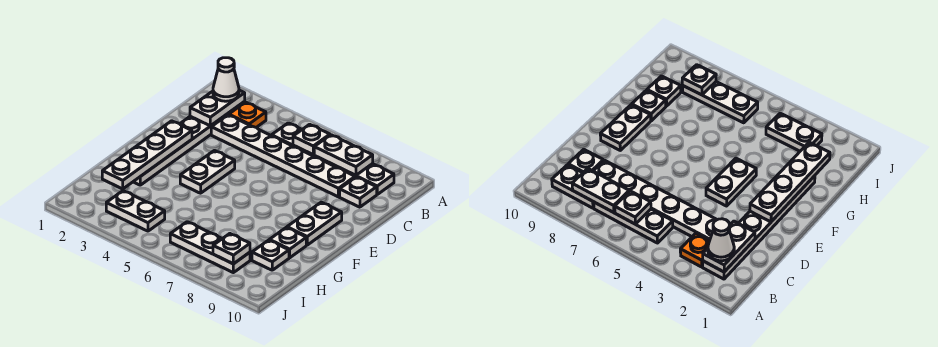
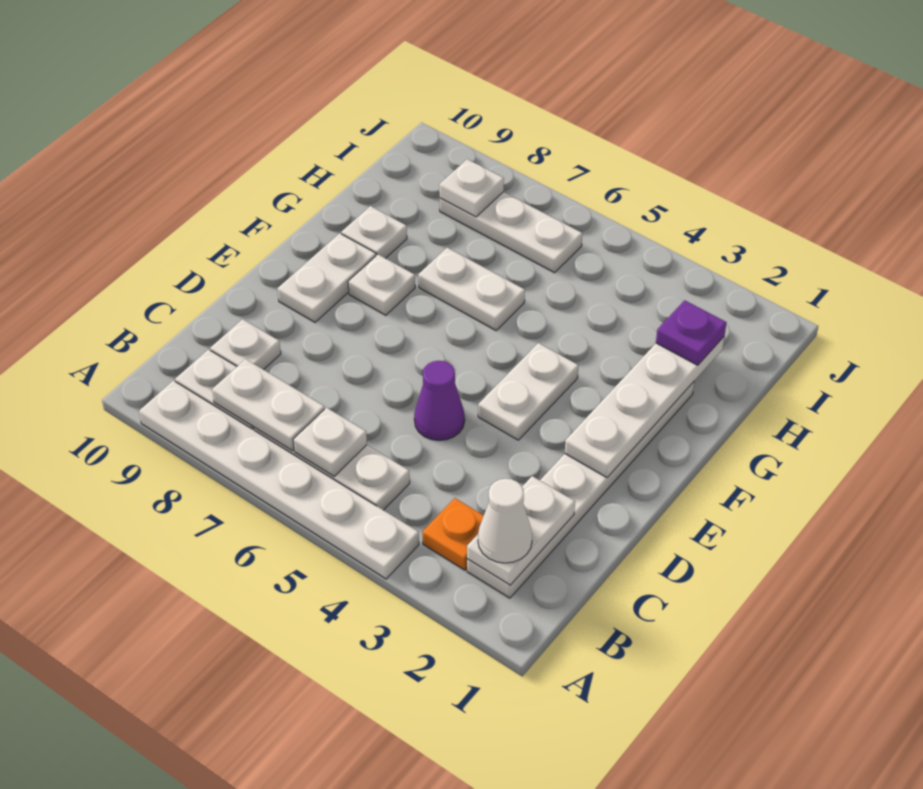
white 1x6 plate [211,115,355,197] -> white 1x6 plate moved to [139,380,419,579]
none -> purple 1x1 cone [414,361,465,440]
none -> purple 1x1 plate [656,300,727,365]
white 1x1 plate [252,240,289,270] -> white 1x1 plate moved to [348,254,415,315]
white 1x2 plate [106,191,165,231] -> white 1x2 plate moved to [418,248,525,330]

